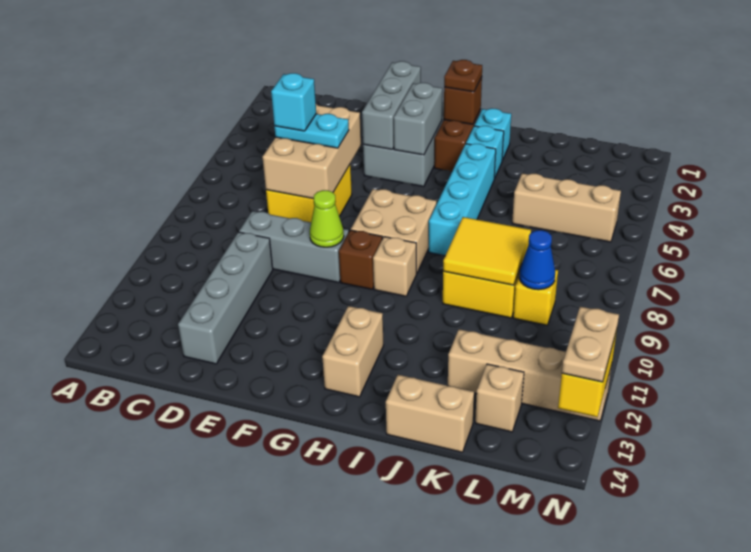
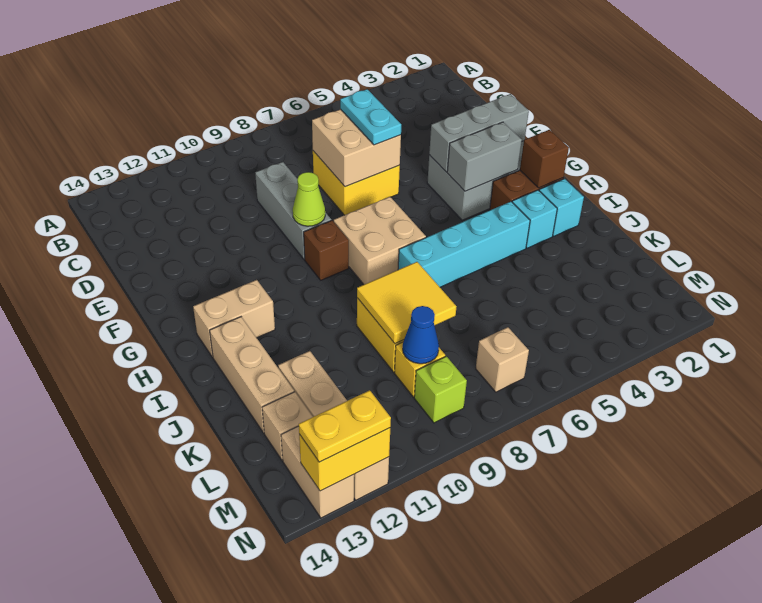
tan 2x3 brick [263,104,361,199] -> tan 2x2 brick [312,109,401,187]
cyan 1x1 brick [271,73,316,131] -> none
grey 1x4 brick [178,232,273,364] -> none
brown 1x1 plate [444,60,482,92] -> none
tan 1x1 brick [373,237,416,296] -> tan 1x1 brick moved to [476,327,529,392]
tan 1x2 brick [386,375,474,452] -> tan 1x2 brick moved to [281,426,354,518]
tan 1x3 brick [512,173,621,242] -> tan 1x3 brick moved to [210,317,294,433]
none -> lime 1x1 brick [414,356,467,423]
tan 1x2 plate [562,307,619,382] -> yellow 1x2 plate [299,390,391,462]

